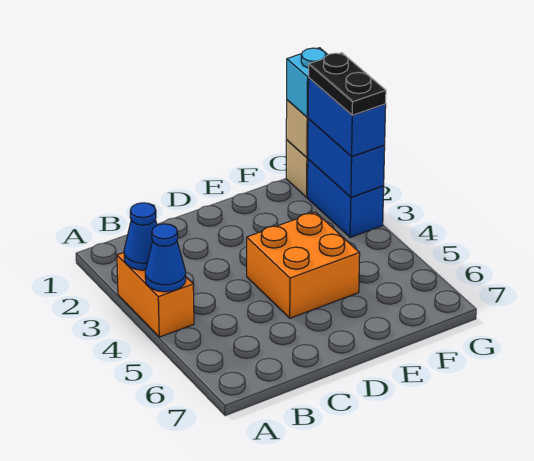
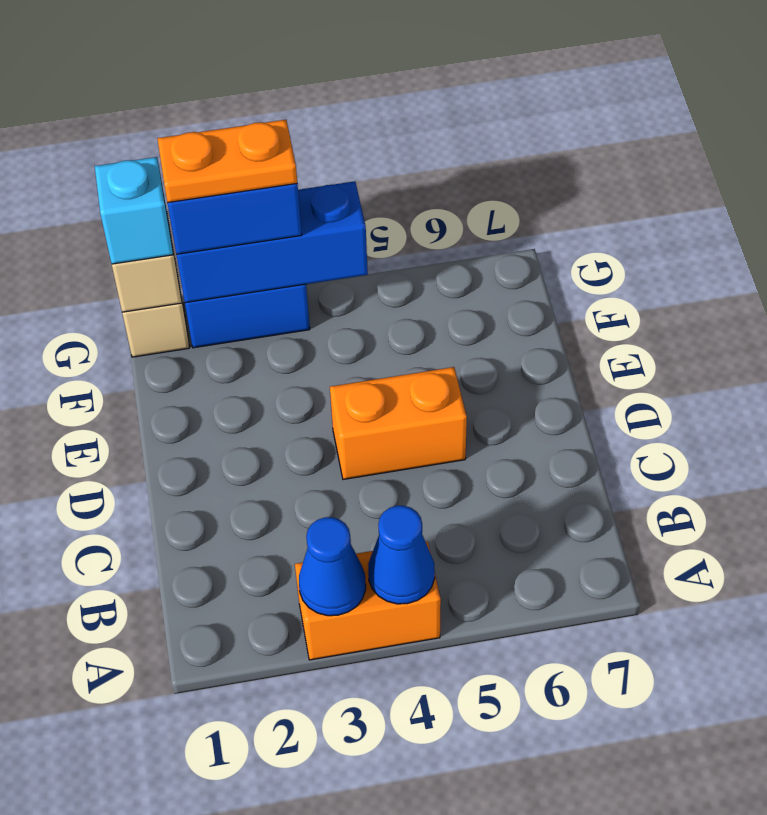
orange 2x2 brick [247,212,360,318] -> orange 1x2 brick [330,367,467,479]
blue 1x2 brick [308,119,385,197] -> blue 1x3 brick [176,181,368,303]
black 1x2 plate [309,53,386,115] -> orange 1x2 plate [157,120,297,203]

